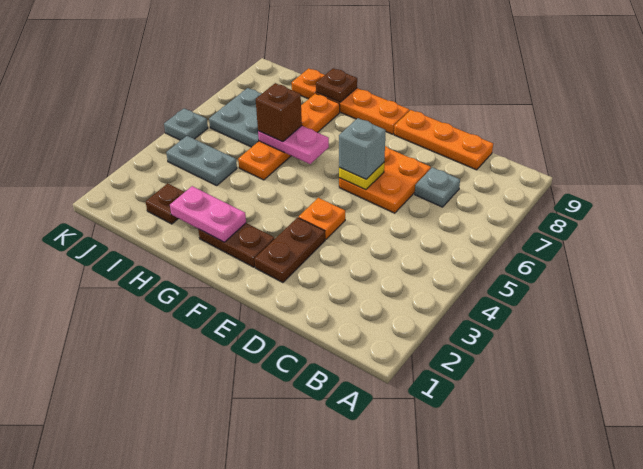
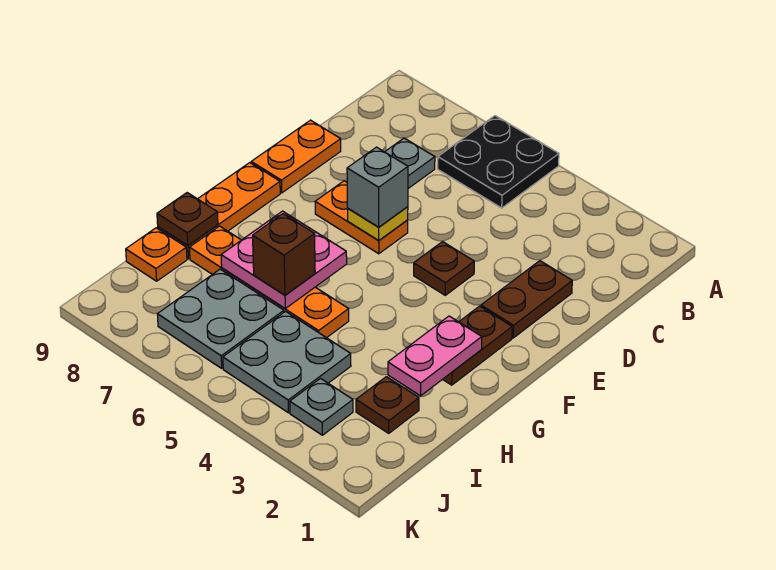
none -> black 2x2 plate [438,116,559,208]
orange 1x3 plate [394,110,493,170] -> orange 1x2 plate [251,120,341,193]
orange 2x2 plate [339,146,431,213] -> orange 1x2 plate [315,181,408,254]
brown 1x2 plate [255,218,325,283] -> brown 1x2 plate turned to [481,261,572,338]
orange 1x1 plate [299,198,345,239] -> brown 1x1 plate [414,242,474,295]
pink 1x2 plate [258,126,329,164] -> pink 2x2 plate [221,211,347,308]
grey 1x2 plate [166,136,237,186] -> grey 2x2 plate [223,312,351,413]
grey 1x1 plate [164,108,208,140] -> grey 1x1 plate moved to [290,379,353,435]

